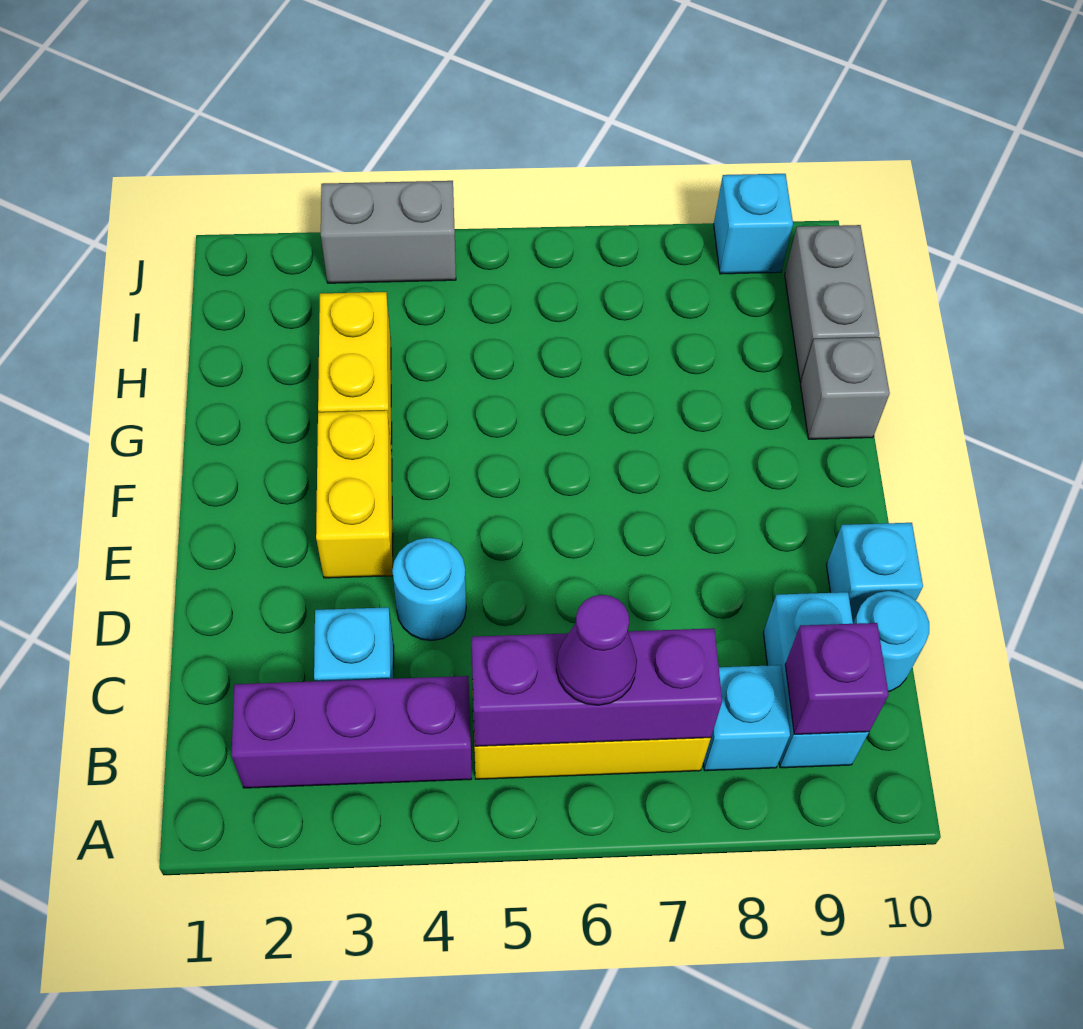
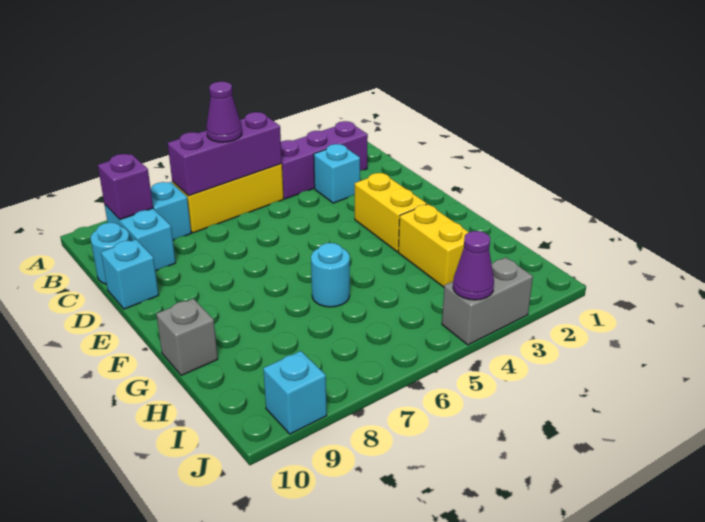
cyan 1x1 round brick [392,538,466,640] -> cyan 1x1 round brick moved to [311,243,350,307]
grey 1x2 brick [785,225,879,382] -> none
none -> purple 1x1 cone [453,231,494,300]

